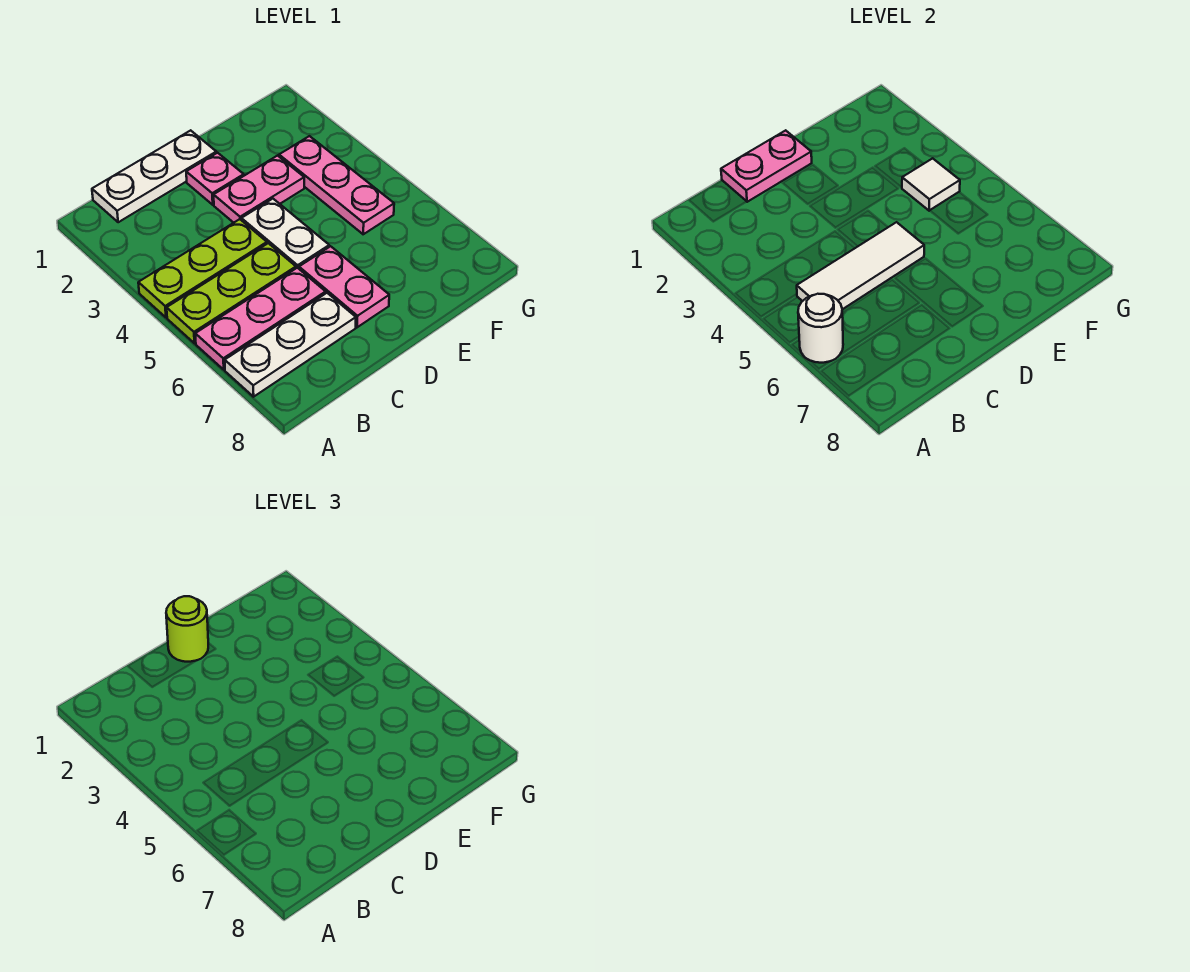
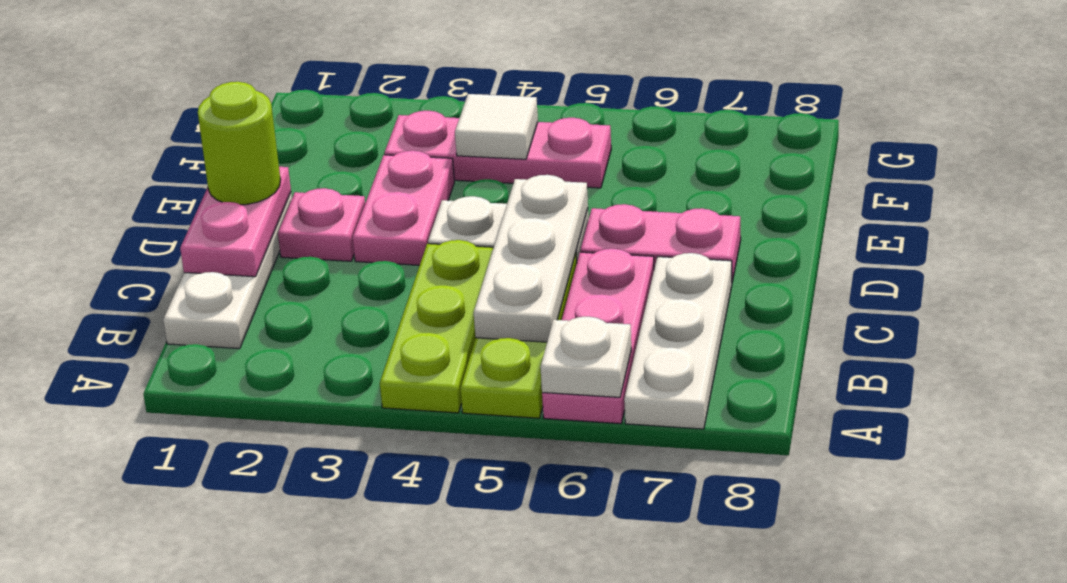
white 1x1 round brick [798,294,843,363] -> white 1x1 plate [540,317,631,397]
white 1x3 tile [797,222,924,309] -> white 1x3 plate [474,175,588,342]

